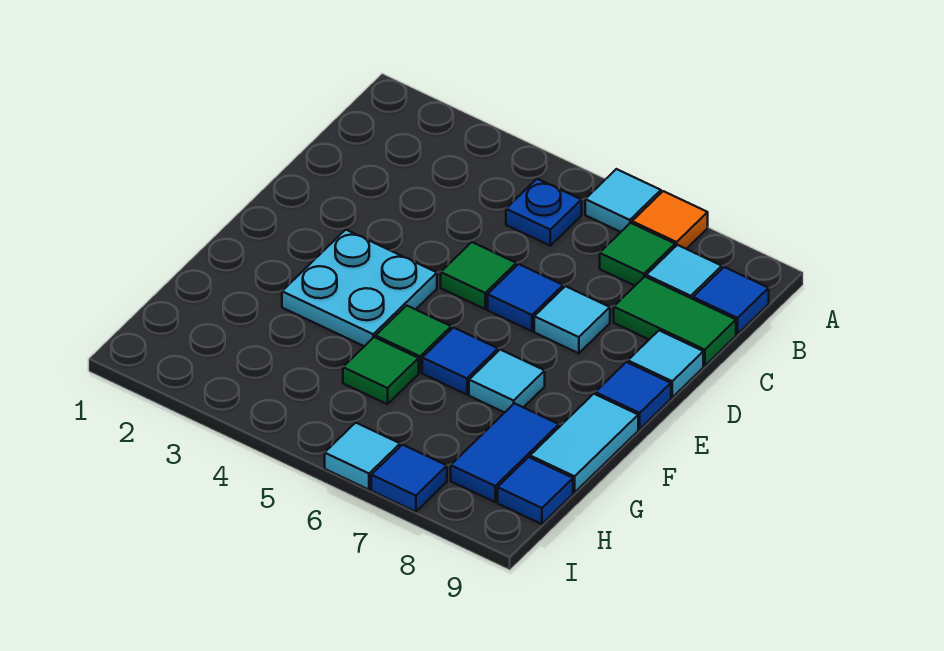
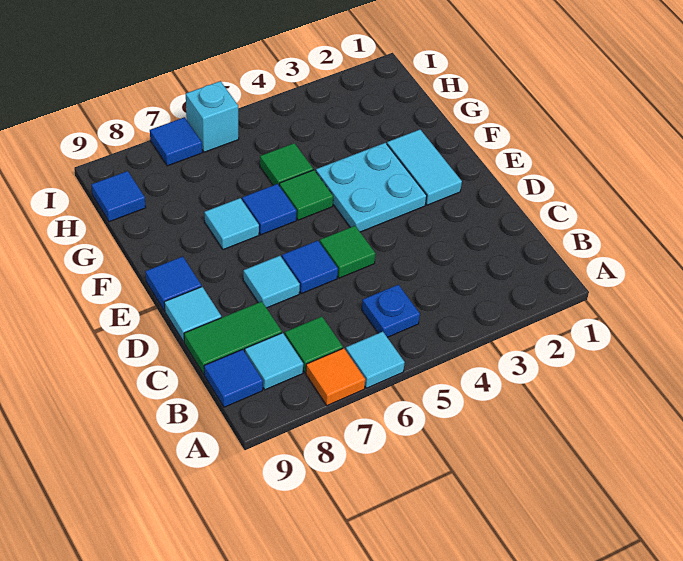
cyan 1x2 tile [530,394,638,493] -> cyan 1x2 tile moved to [387,130,462,205]
blue 1x2 tile [451,403,559,502] -> none
cyan 1x1 tile [325,423,400,490] -> cyan 1x1 brick [186,81,239,152]

